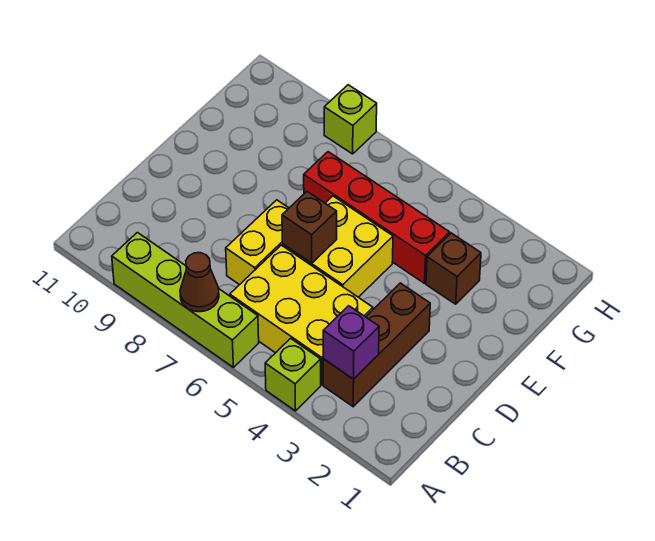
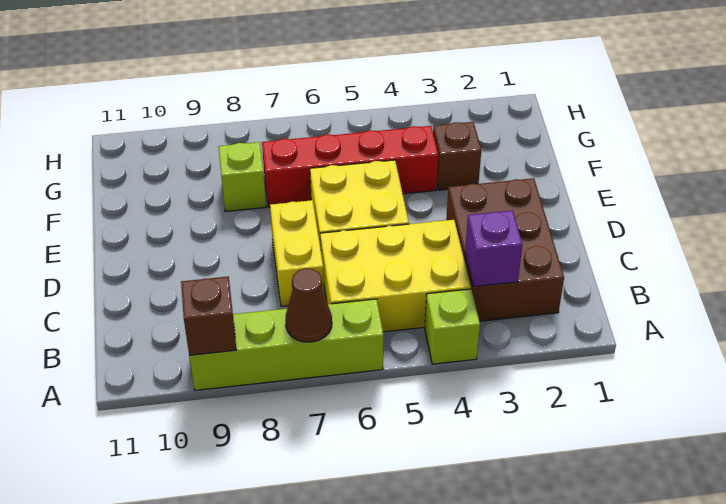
brown 1x3 brick [323,283,430,407] -> brown 2x3 brick [446,178,564,321]
brown 1x1 brick [282,192,337,263] -> brown 1x1 brick moved to [181,277,236,355]
lime 1x1 brick [324,85,377,154] -> lime 1x1 brick moved to [218,142,266,211]

